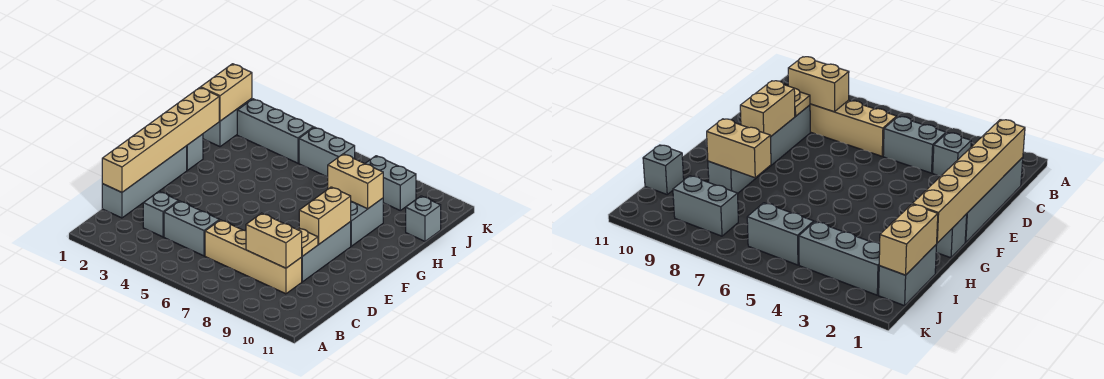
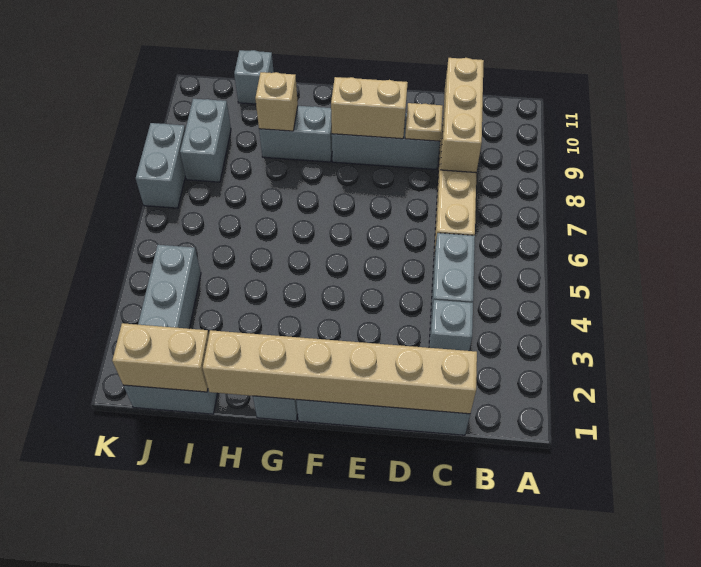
tan 1x2 brick [246,213,302,268] -> tan 1x3 brick [441,58,484,173]
tan 1x2 brick [328,154,383,209] -> tan 1x1 brick [255,72,298,131]
grey 1x2 brick [299,127,355,177] -> grey 1x2 brick moved to [136,123,185,208]

